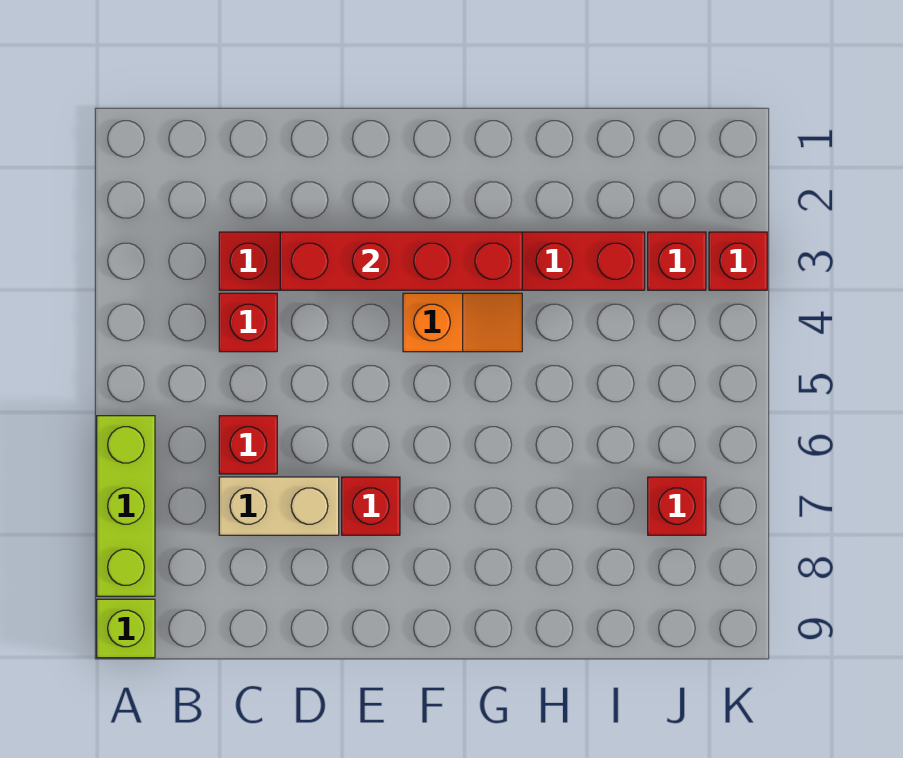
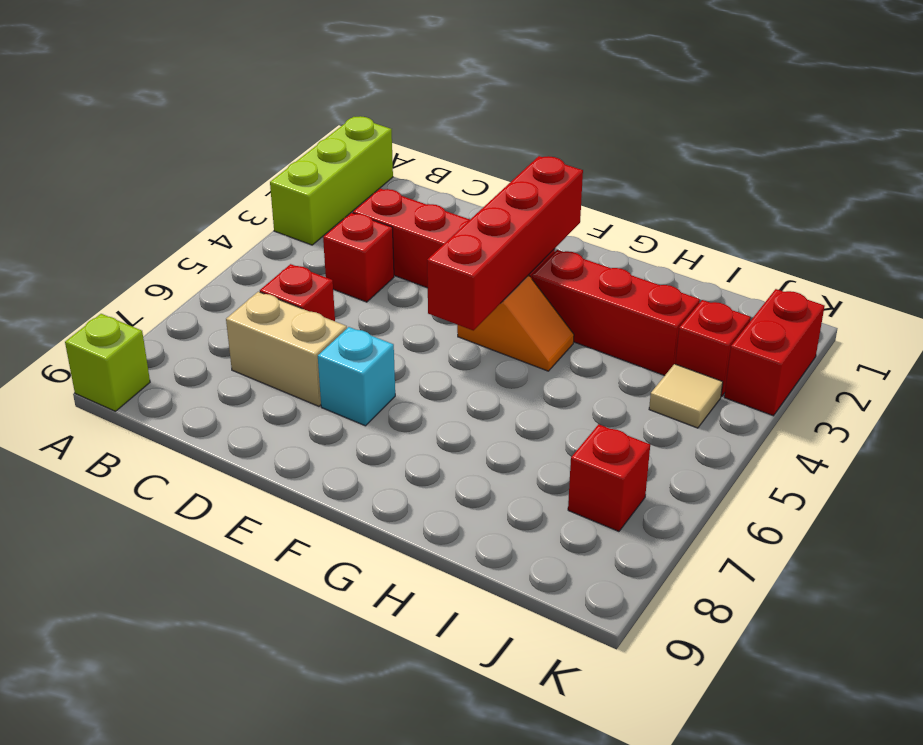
lime 1x3 brick [97,416,155,596] -> lime 1x3 brick moved to [270,116,393,245]
red 1x4 brick [280,232,522,290] -> red 1x4 brick turned to [427,156,583,331]
red 1x1 brick [342,477,400,535] -> cyan 1x1 brick [318,327,395,426]
none -> tan 1x1 tile [649,364,723,428]
red 1x1 brick [709,232,767,290] -> red 1x2 brick [724,289,825,416]

